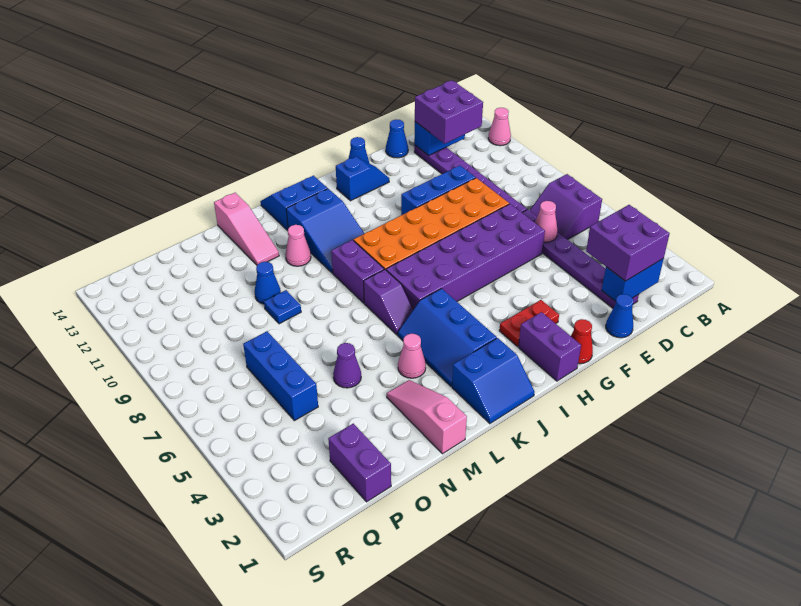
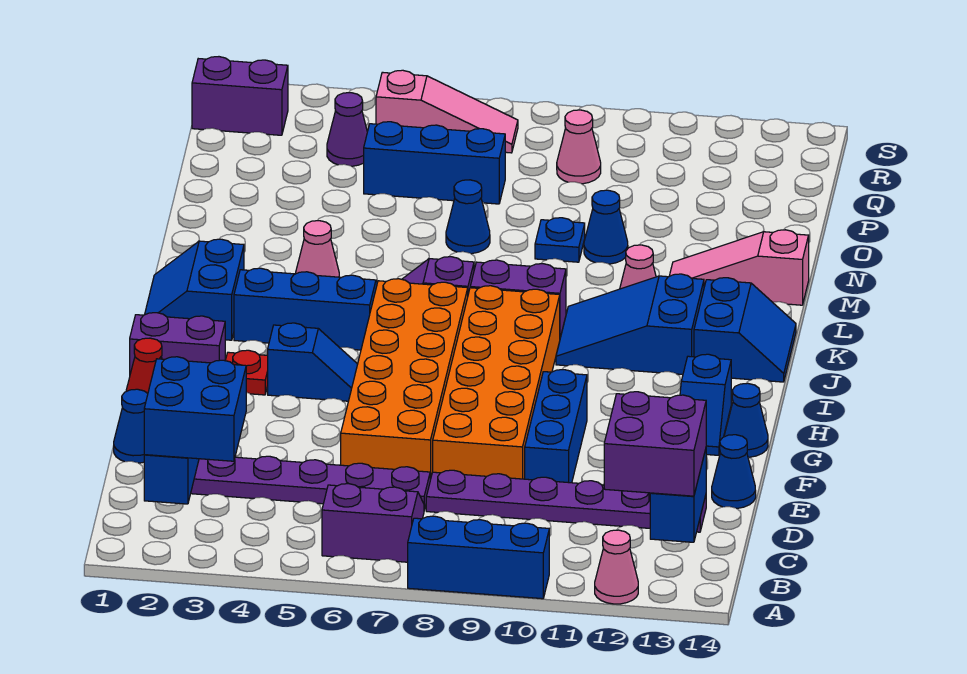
none -> blue 1x3 brick [408,516,549,599]
purple 2x2 brick [586,205,670,281] -> blue 2x2 brick [144,357,246,461]
pink 1x1 cone [535,201,558,242] -> pink 1x1 cone moved to [557,110,601,184]
purple 2x6 brick [386,204,545,309] -> orange 2x6 brick [341,279,468,480]
red 1x2 plate [499,300,559,347] -> red 1x1 plate [225,350,268,395]
none -> blue 1x2 slope [268,323,358,401]
pink 1x3 slope [387,380,467,454] -> pink 1x3 slope moved to [376,70,518,153]
purple 1x1 cone [333,343,361,388] -> purple 1x1 cone moved to [327,93,367,166]
none -> blue 1x1 cone [446,180,490,254]
purple 1x2 brick [328,424,391,502] -> purple 1x2 brick moved to [192,57,288,135]

